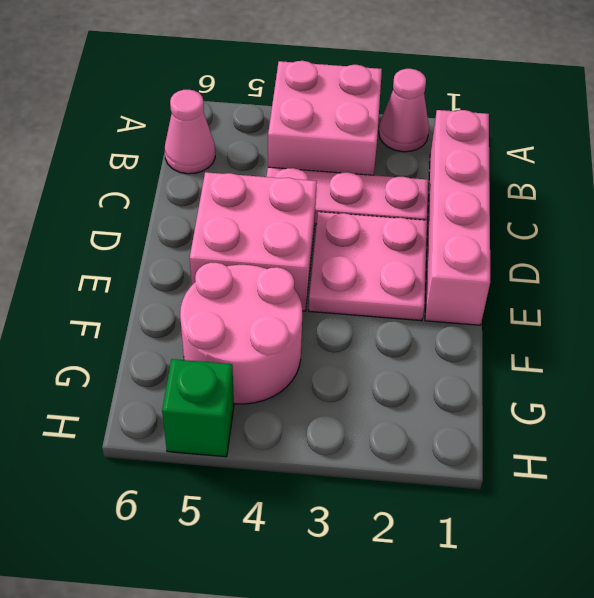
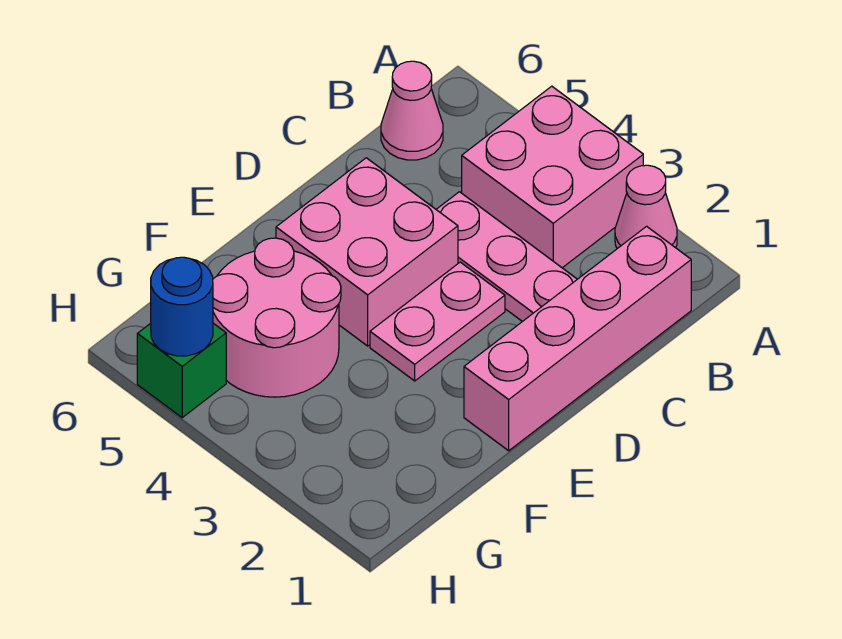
pink 2x2 plate [309,212,427,321] -> pink 1x2 plate [370,262,505,381]
none -> blue 1x1 round brick [151,257,213,356]

